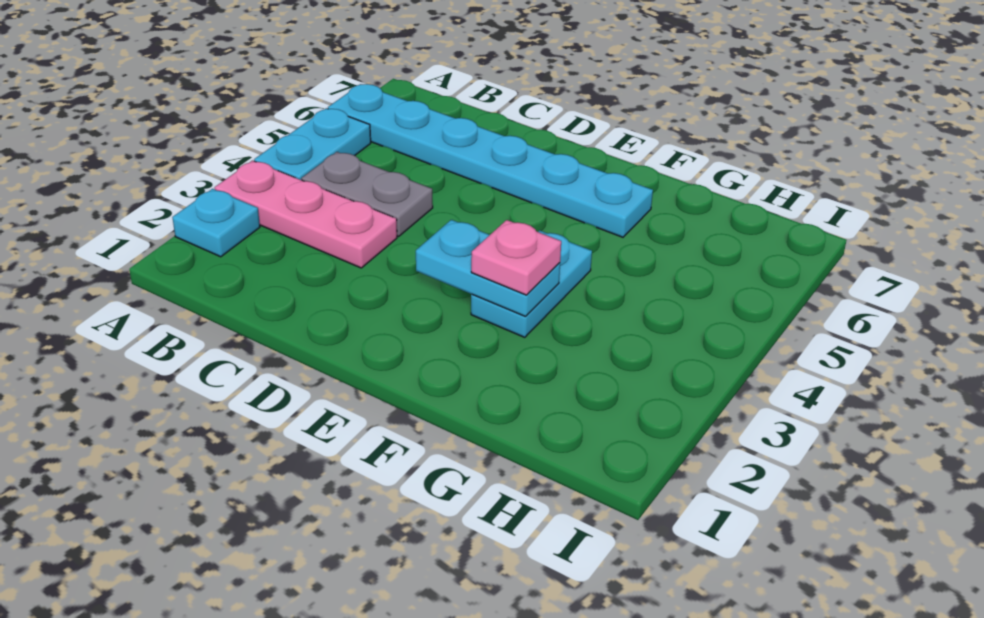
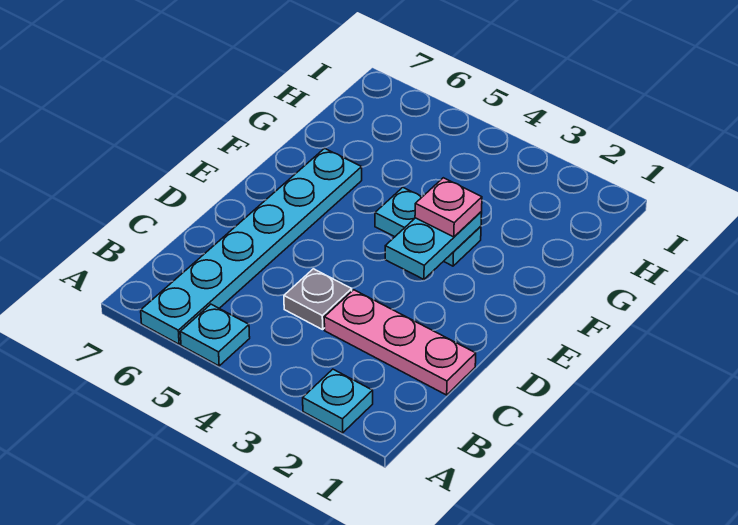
pink 1x3 plate [215,161,397,268] -> pink 1x3 plate turned to [324,290,476,395]
cyan 1x2 plate [254,108,371,180] -> cyan 1x1 plate [180,304,250,366]
grey 1x2 plate [301,152,433,236] -> grey 1x1 plate [284,269,352,330]

